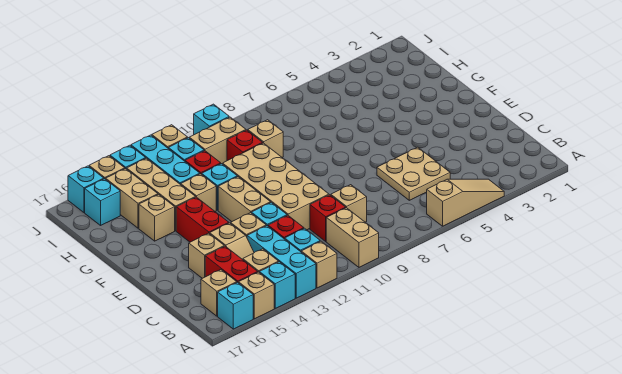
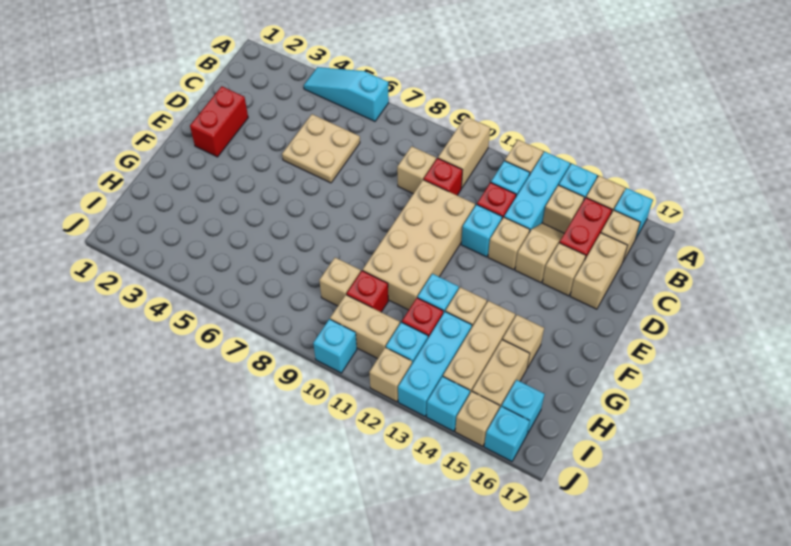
tan 1x3 slope [427,179,504,226] -> cyan 1x3 slope [304,67,389,121]
tan 1x2 brick [218,177,271,221] -> tan 1x2 brick moved to [570,233,628,309]
red 1x2 brick [176,197,229,242] -> red 1x2 brick moved to [190,86,248,157]

